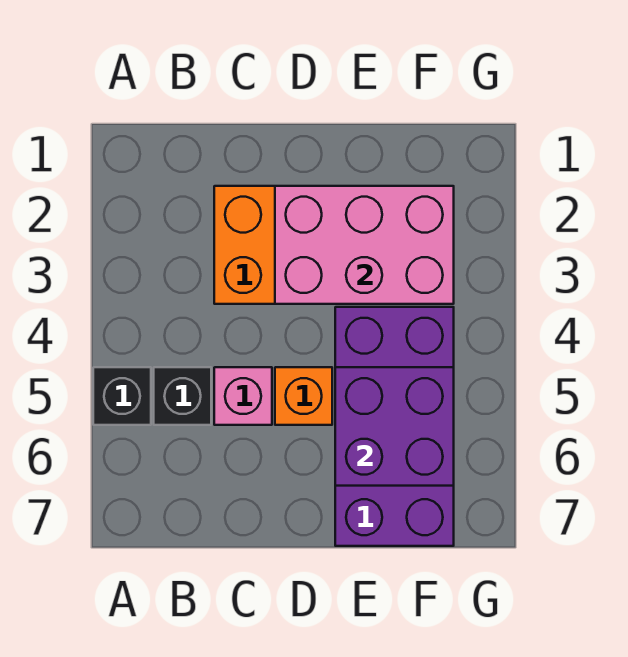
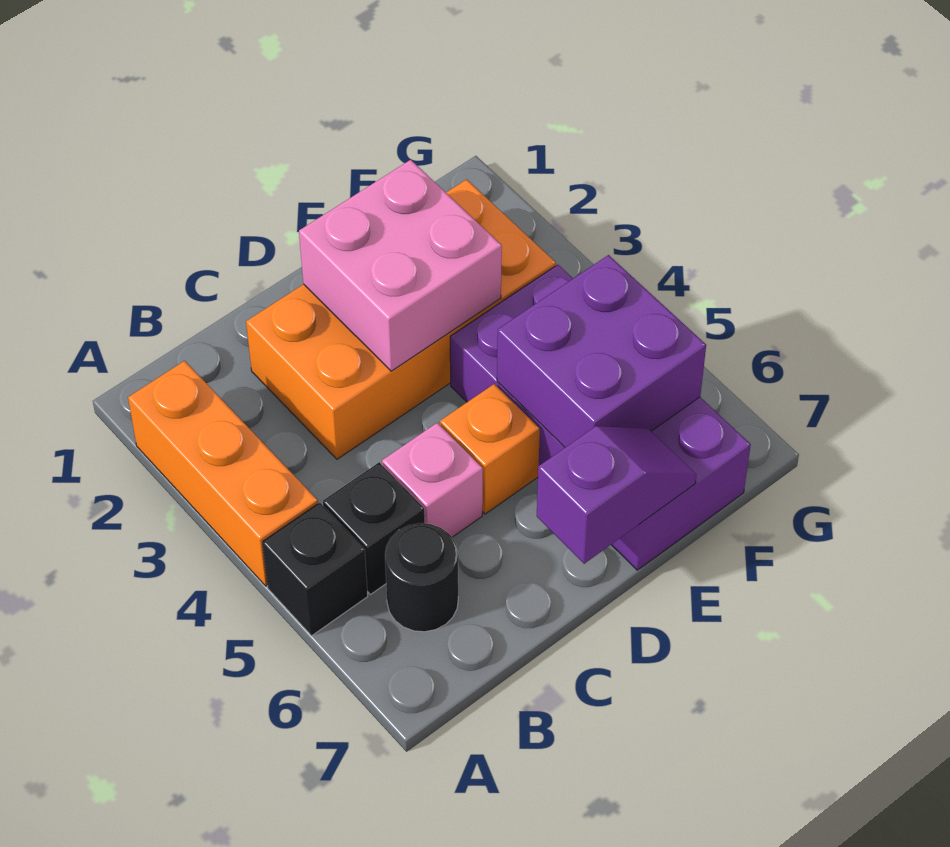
none -> orange 1x3 brick [128,361,318,586]
none -> black 1x1 round brick [385,523,458,632]
pink 2x3 brick [275,186,454,304] -> pink 2x2 brick [299,160,502,371]
none -> purple 1x2 slope [537,426,696,564]

